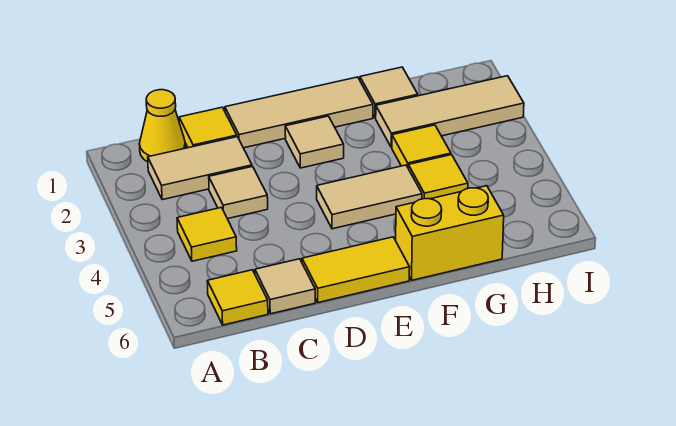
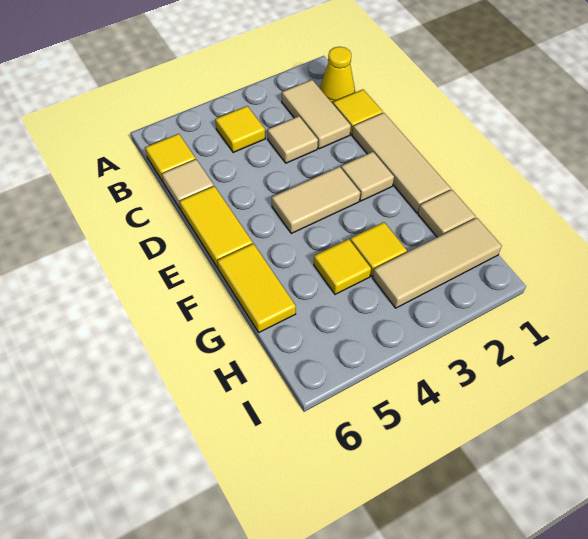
tan 1x2 tile [317,165,422,229] -> tan 1x2 tile turned to [272,167,360,233]
yellow 1x2 brick [396,186,504,280] -> yellow 1x2 tile [217,244,296,332]
tan 1x3 tile [376,76,524,147] -> tan 1x3 tile turned to [373,218,502,308]

